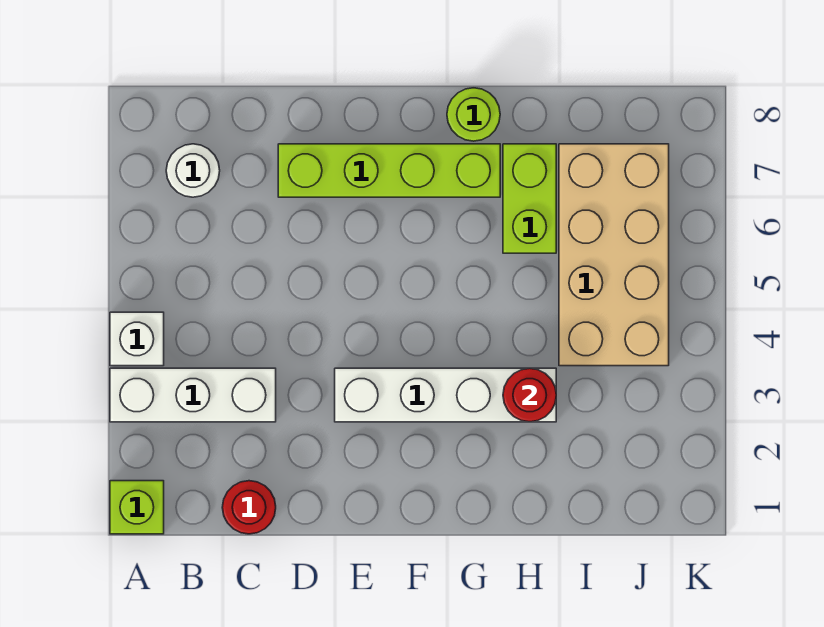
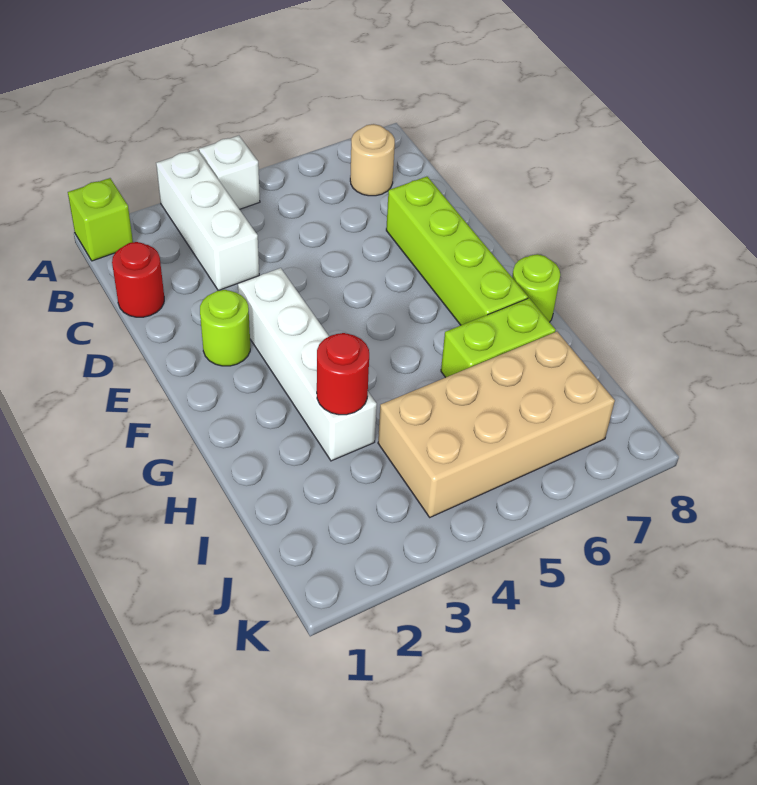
white 1x1 round brick [166,144,220,197] -> tan 1x1 round brick [350,124,395,196]
none -> lime 1x1 round brick [200,290,250,366]

